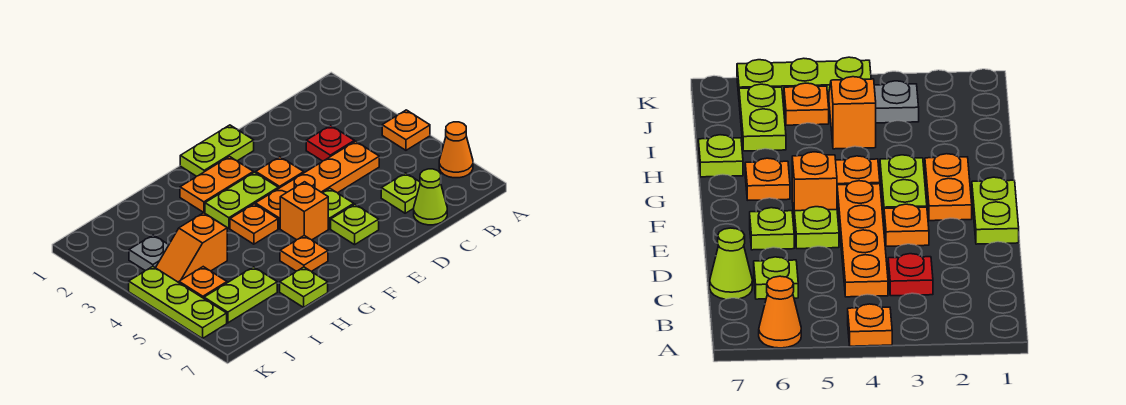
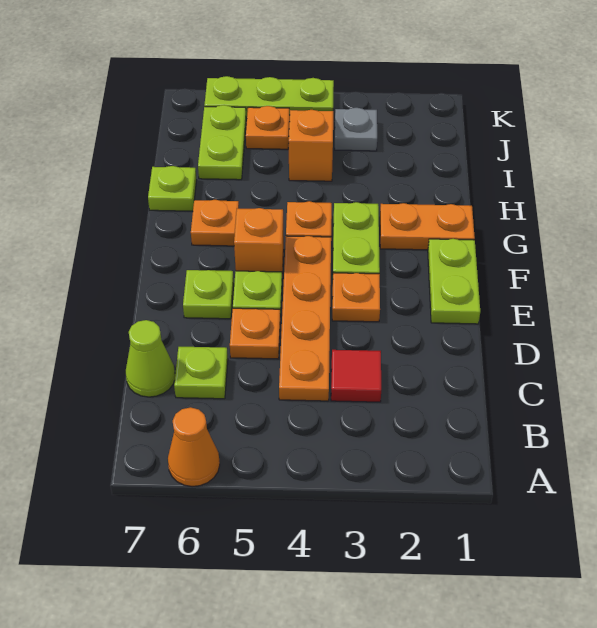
orange 1x1 plate [382,110,430,150] -> orange 1x1 plate moved to [230,308,280,359]
red 1x1 plate [306,125,354,161] -> red 1x1 tile [331,350,381,402]
orange 1x2 plate [180,157,253,213] -> orange 1x2 plate turned to [380,203,475,250]

